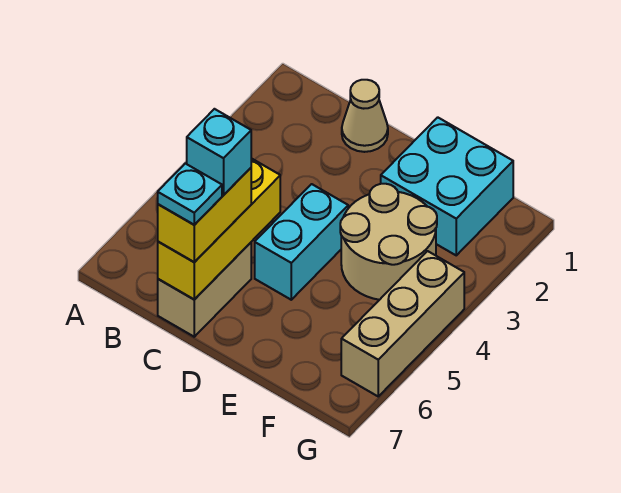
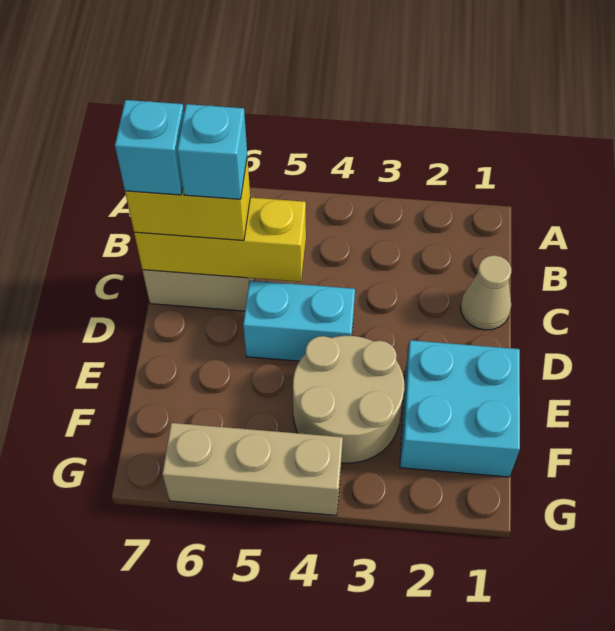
cyan 1x1 plate [158,163,222,225] -> cyan 1x1 brick [115,100,184,195]

